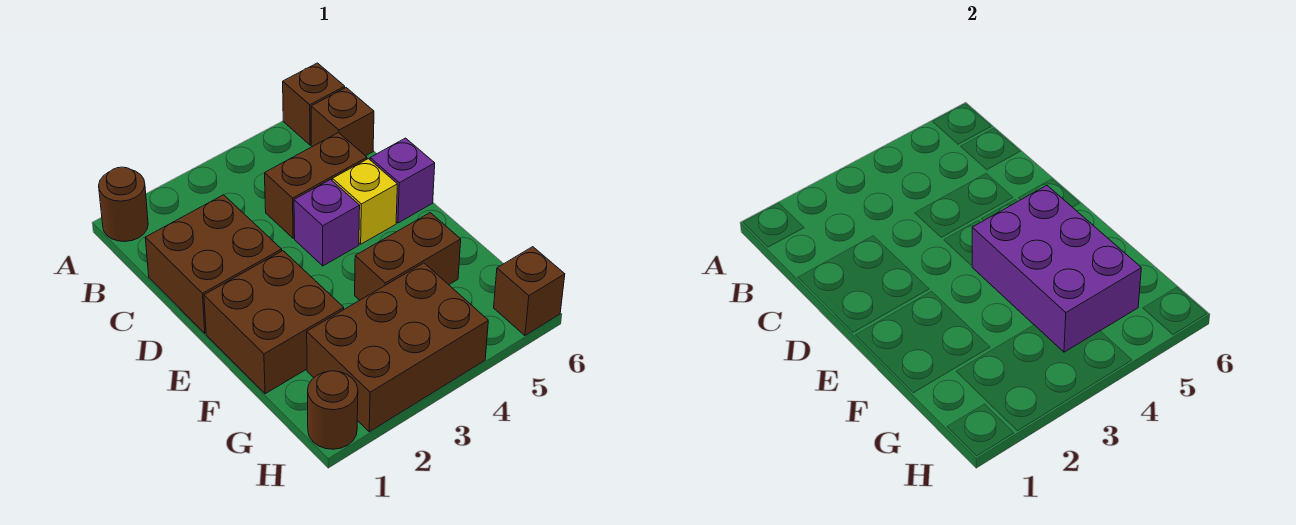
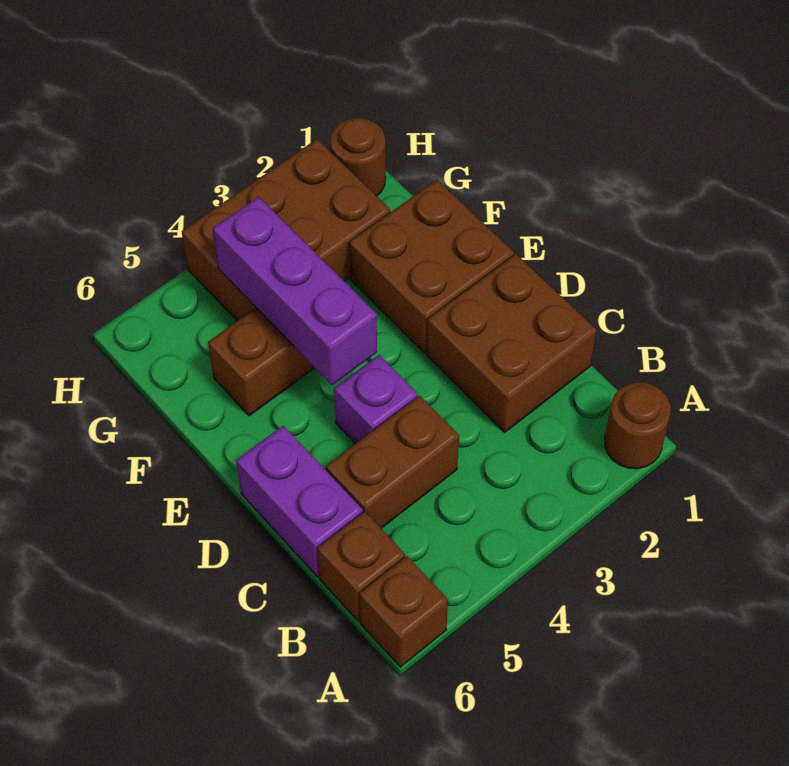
yellow 1x1 brick [332,159,397,244] -> none
purple 1x1 brick [370,138,435,223] -> purple 1x2 brick [236,426,363,577]
purple 2x3 brick [972,185,1141,352] -> purple 1x3 brick [213,197,377,385]
brown 1x1 brick [494,247,565,335] -> none

